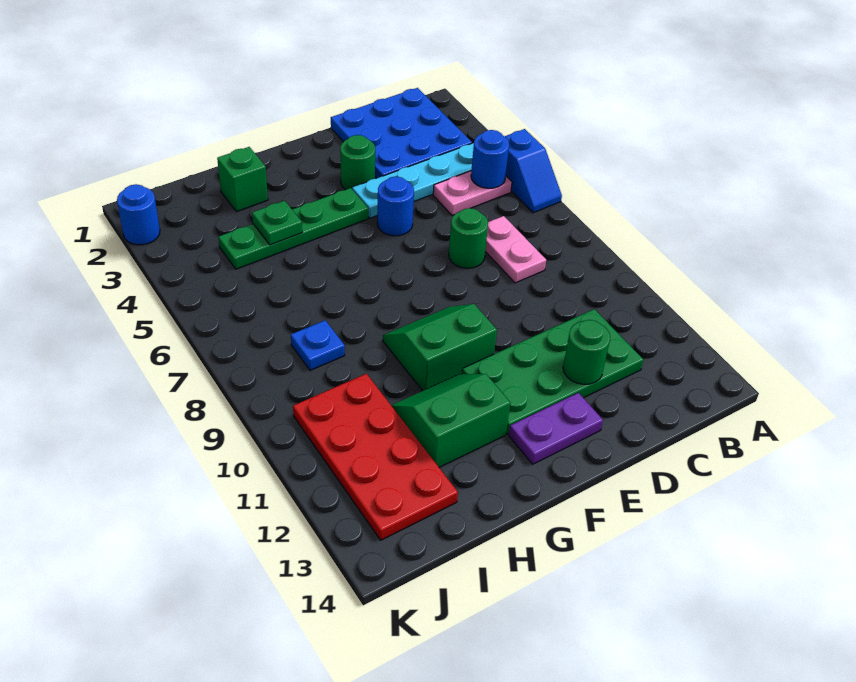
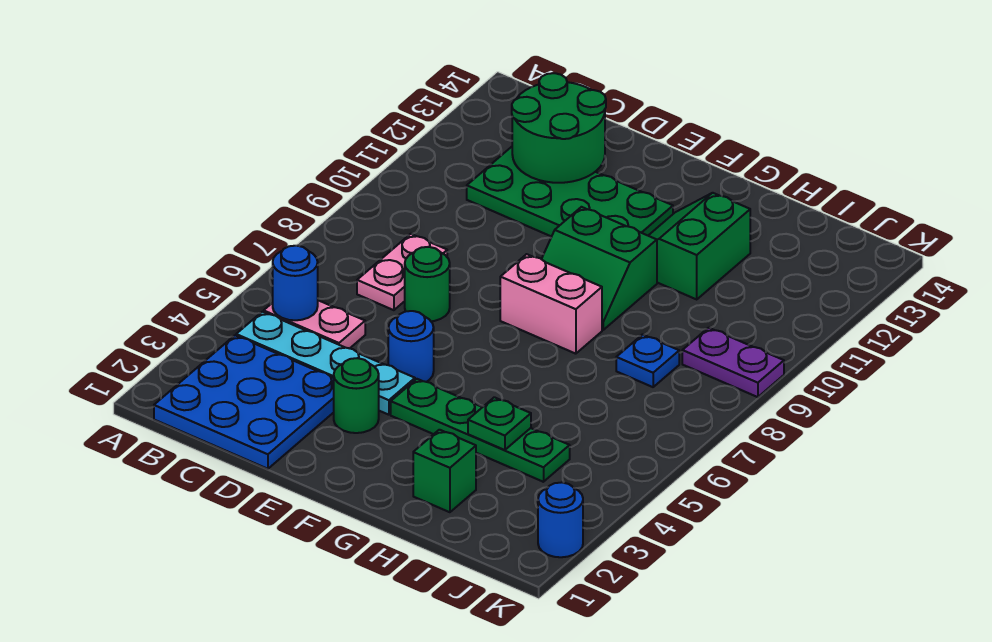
blue 1x2 slope [505,129,562,213] -> none
green 1x1 round brick [563,320,610,384] -> green 2x2 round brick [512,73,606,183]
purple 1x2 plate [509,393,603,464] -> purple 1x2 plate moved to [682,328,784,397]
none -> pink 1x2 brick [500,254,602,354]
green 2x2 slope [391,374,510,467] -> green 2x2 slope turned to [648,193,750,299]
red 2x4 plate [293,374,458,540] -> none

